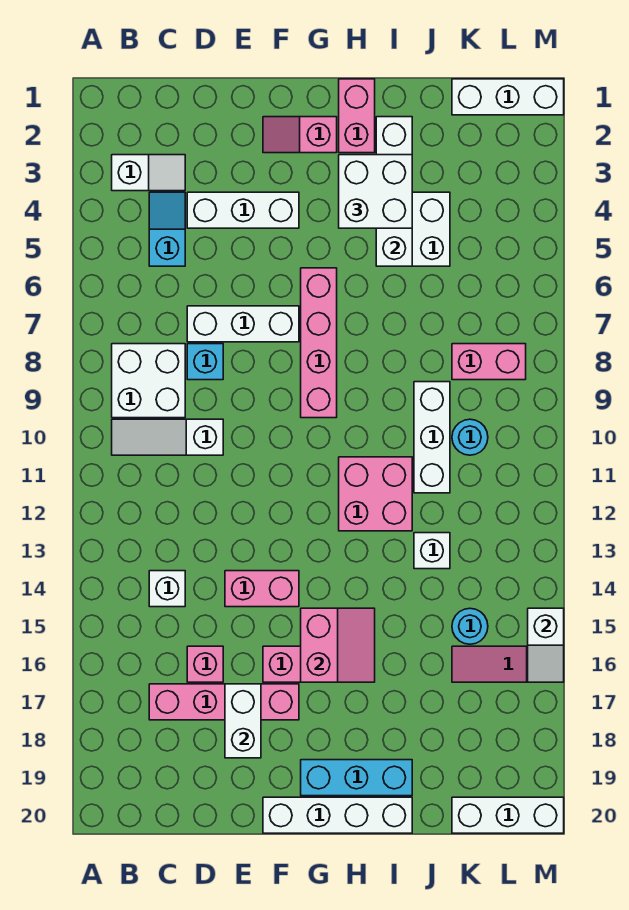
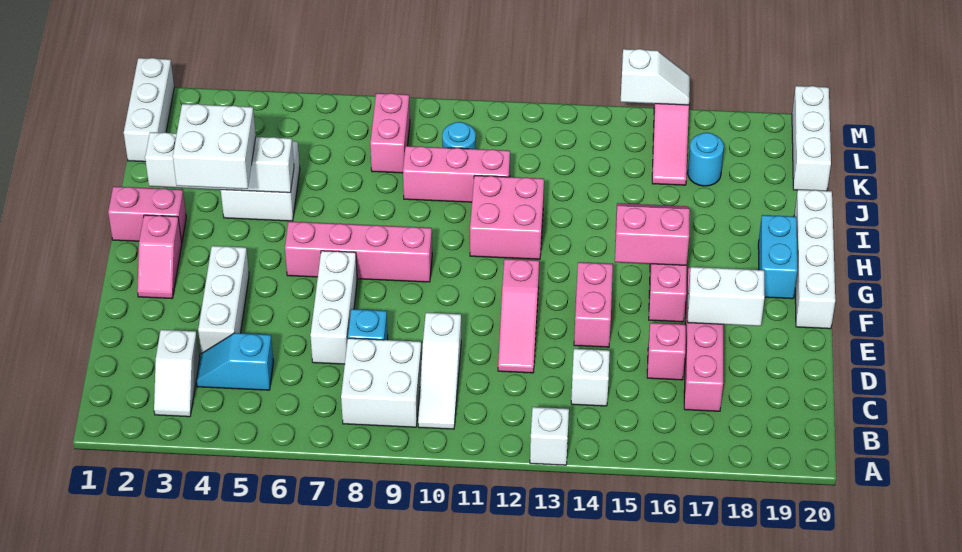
white 1x2 slope [112,155,185,191] -> white 1x2 slope turned to [154,330,200,417]
none -> pink 1x3 slope [498,259,539,373]
cyan 1x3 brick [301,760,412,796] -> cyan 1x2 brick [758,215,797,299]
white 1x3 brick [414,382,450,493] -> pink 1x3 brick [403,146,510,202]
white 1x1 brick [414,533,450,569] -> white 1x1 brick moved to [530,407,569,465]
cyan 1x1 round brick [452,608,488,644] -> cyan 1x1 round brick moved to [688,133,724,186]

